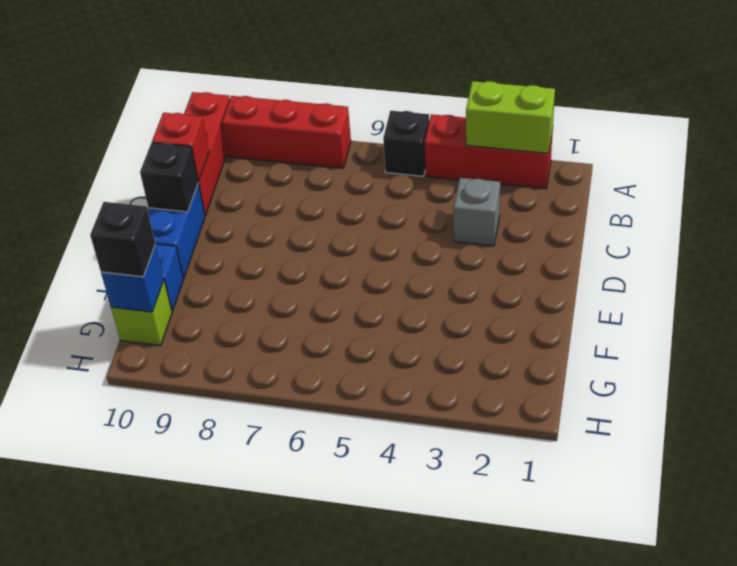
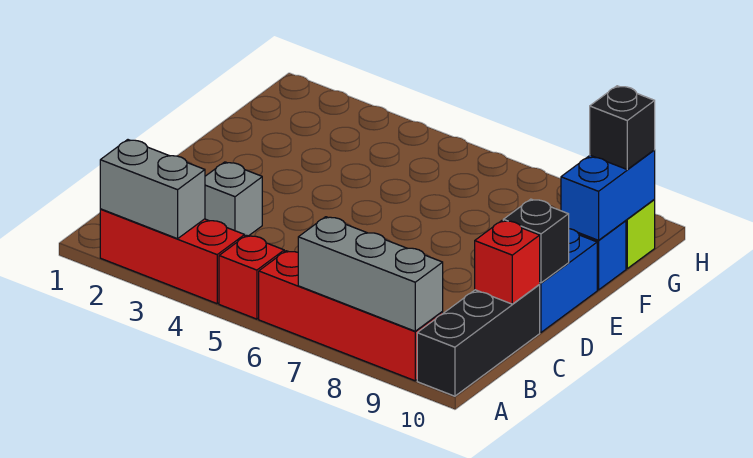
lime 1x2 brick [466,81,555,154] -> grey 1x2 brick [100,140,205,239]
black 1x1 brick [383,111,429,176] -> red 1x1 brick [219,235,284,319]
red 1x3 brick [222,96,351,168] -> red 1x4 brick [259,251,443,381]
none -> grey 1x3 brick [298,217,443,331]
red 1x3 brick [184,92,230,215] -> black 1x3 brick [417,285,540,396]
blue 1x1 brick [101,244,164,312] -> blue 1x2 brick [561,150,655,240]

